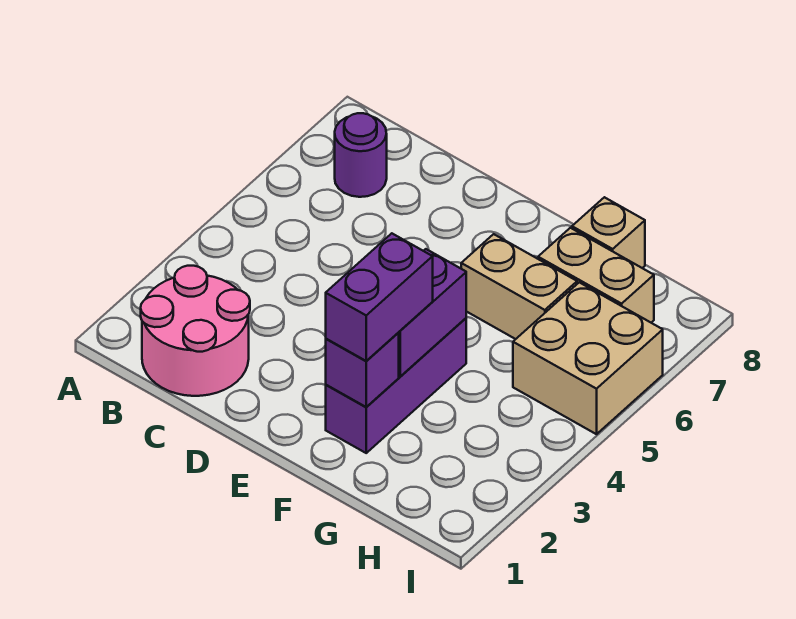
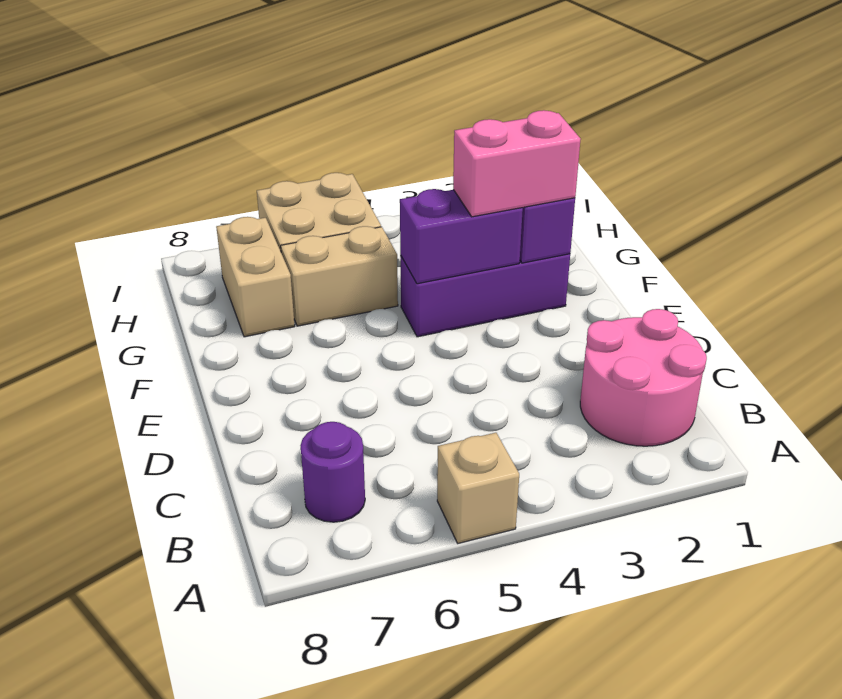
purple 1x2 brick [326,233,433,361] -> pink 1x2 brick [453,110,581,217]
tan 1x2 brick [461,234,577,339] -> tan 1x2 brick turned to [281,226,398,326]
tan 1x1 brick [572,197,645,268] -> tan 1x1 brick moved to [437,433,519,543]

